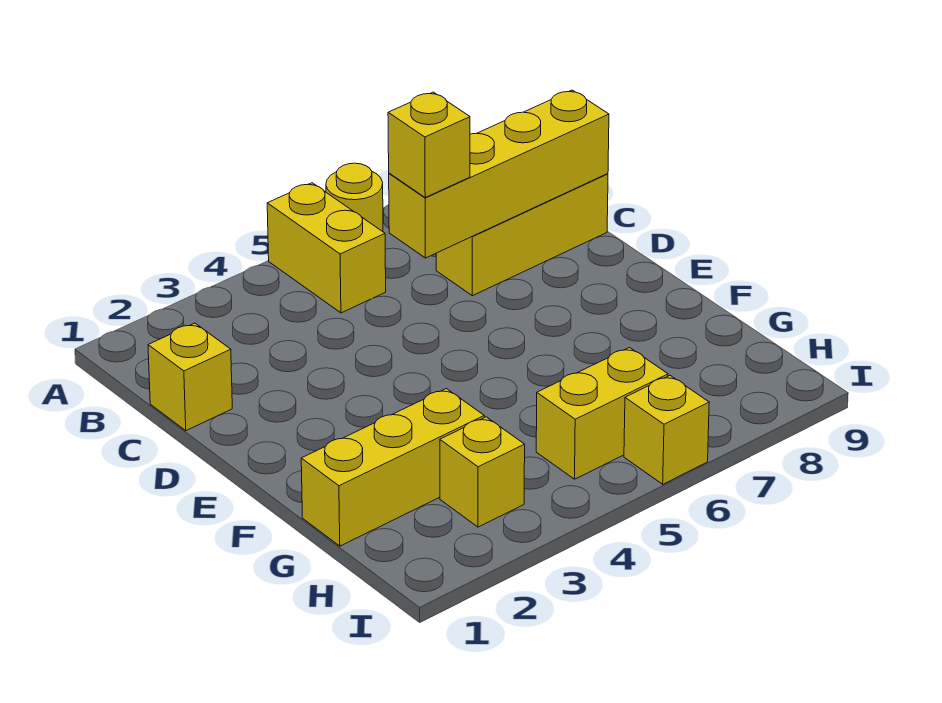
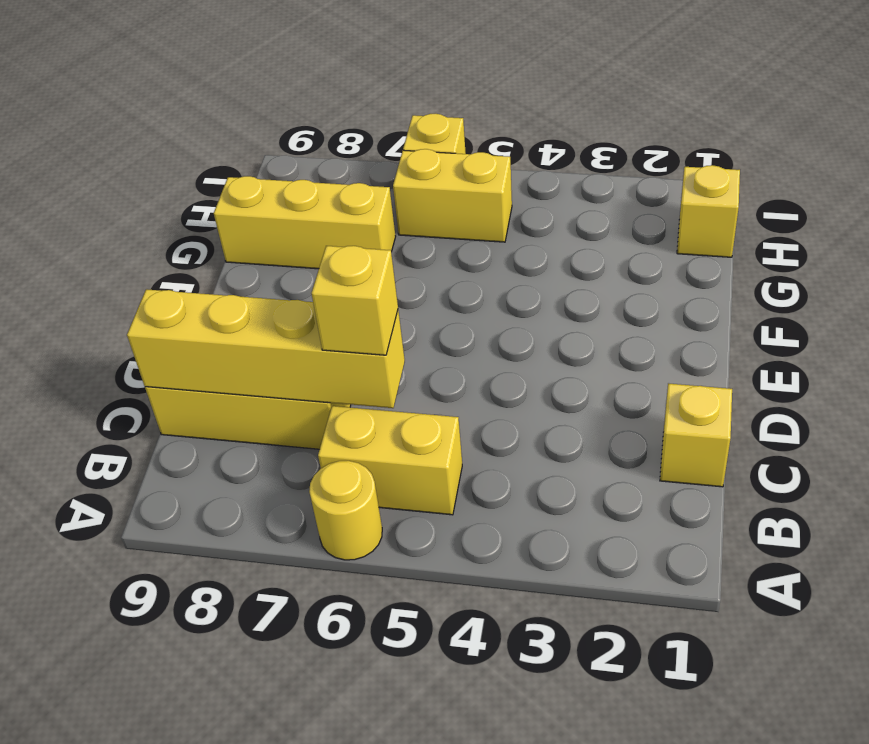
yellow 1x2 brick [267,183,386,313] -> yellow 1x2 brick turned to [318,406,462,515]
yellow 1x3 brick [301,389,484,546] -> yellow 1x3 brick moved to [214,176,396,269]
yellow 1x1 brick [440,417,525,527] -> yellow 1x1 brick moved to [677,165,740,257]

